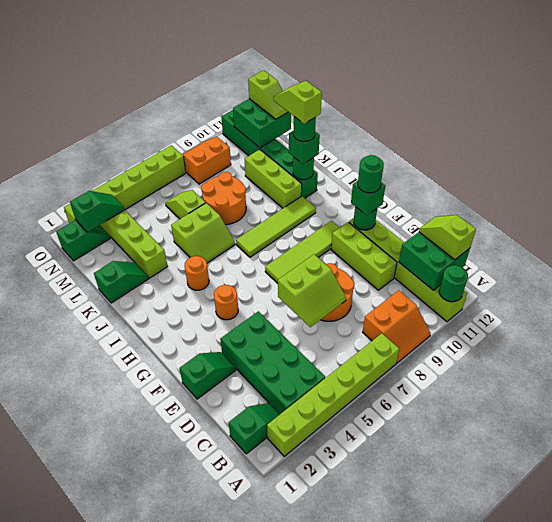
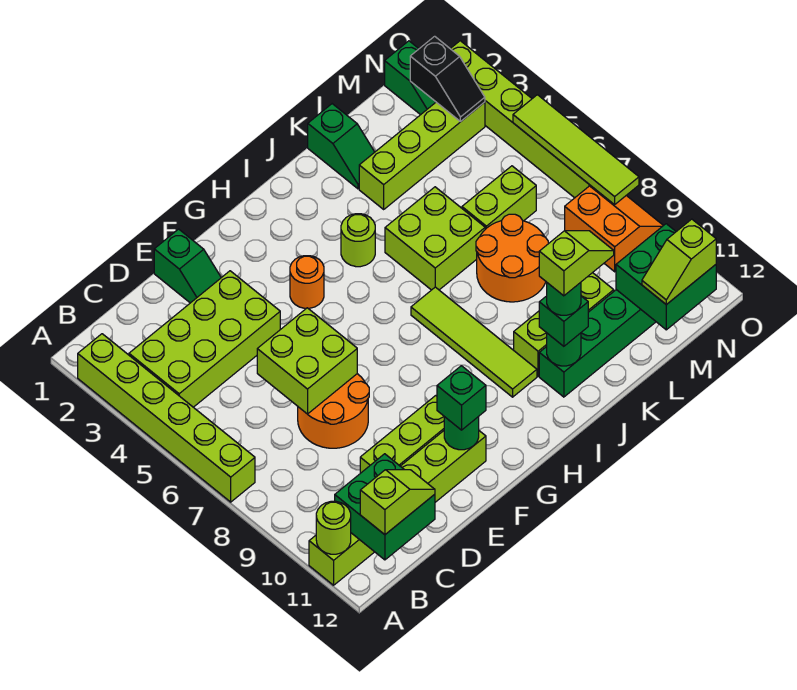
orange 2x2 slope [363,290,431,363] -> none
green 1x1 round brick [439,265,468,302] -> lime 1x1 round brick [316,501,351,554]
green 1x2 slope [229,403,280,454] -> none
green 2x4 brick [220,311,325,414] -> lime 2x4 brick [129,271,280,407]
lime 2x2 slope [278,254,346,327] -> lime 2x2 brick [257,308,357,414]
green 1x1 round brick [358,155,384,193] -> none
lime 1x4 tile [265,221,340,283] -> lime 1x4 tile moved to [513,95,639,205]
orange 1x1 round brick [184,256,209,290] -> lime 1x1 round brick [341,214,375,267]
lime 2x2 slope [171,203,235,263] -> lime 2x2 brick [385,187,485,290]
lime 1x2 slope [165,190,206,219] -> lime 1x2 brick [462,166,536,229]
green 1x2 slope [70,191,125,232] -> black 1x2 slope [410,36,485,122]

